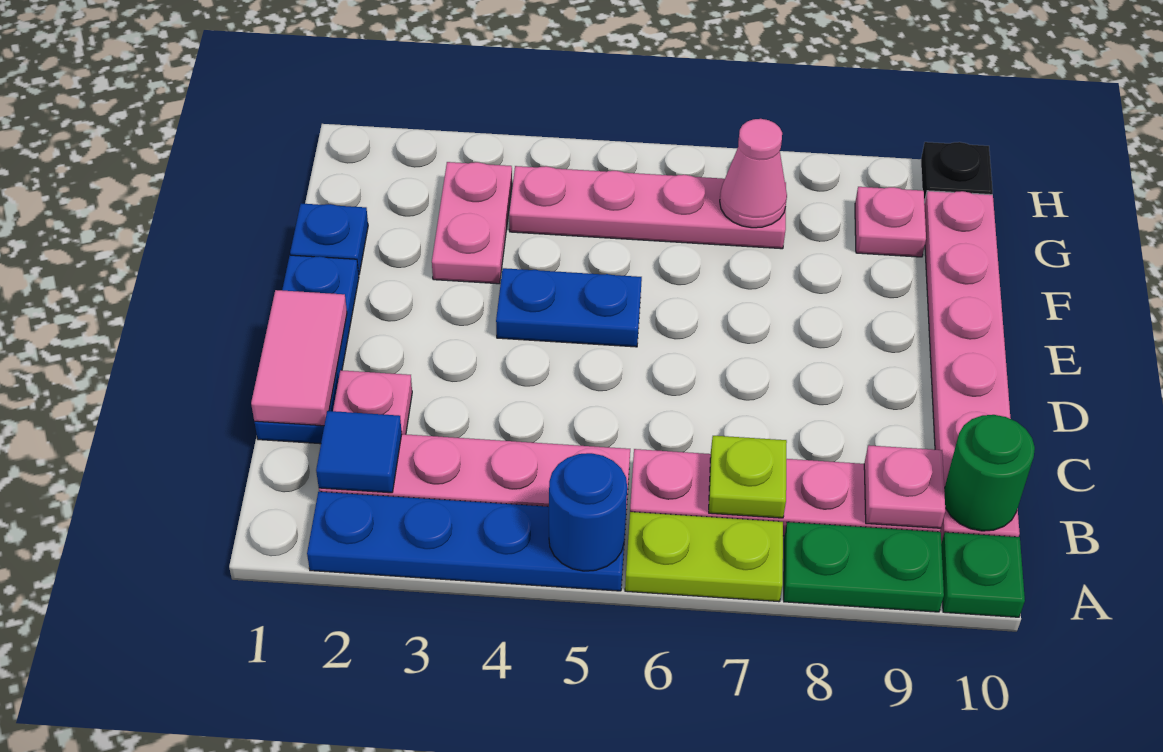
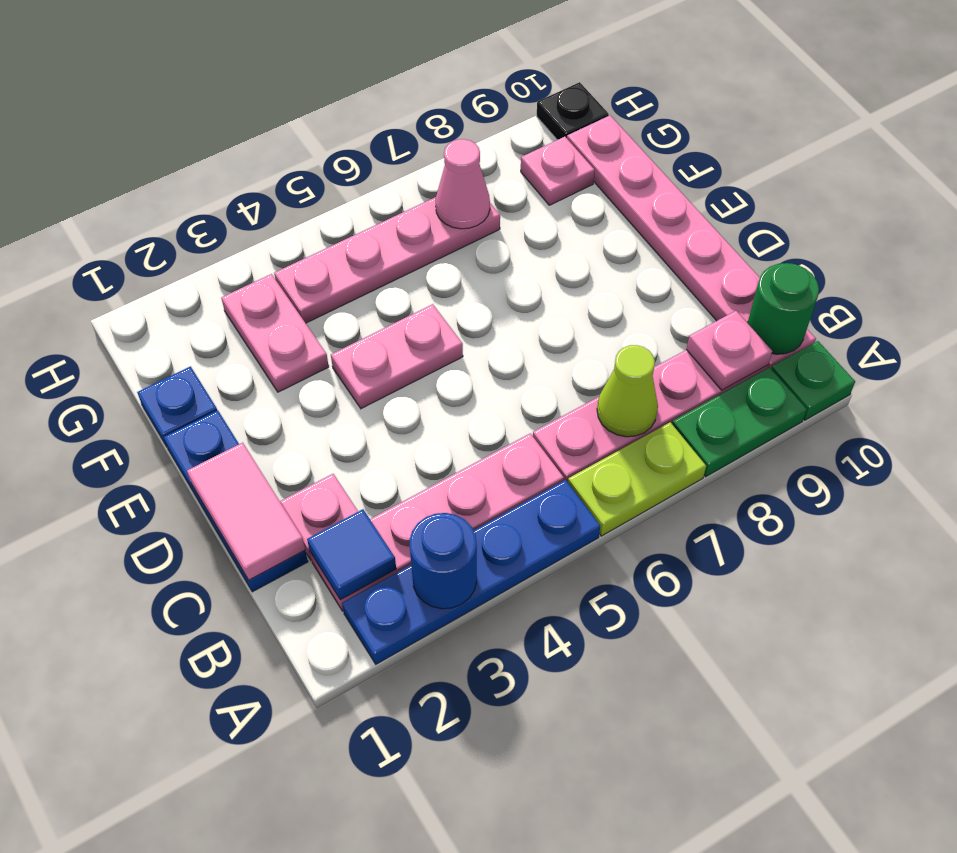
blue 1x1 round brick [549,453,627,571] -> blue 1x1 round brick moved to [409,513,477,609]
lime 1x1 plate [709,436,787,518] -> lime 1x1 cone [597,345,658,437]
blue 1x2 plate [496,268,642,347] -> pink 1x2 plate [331,304,463,409]

